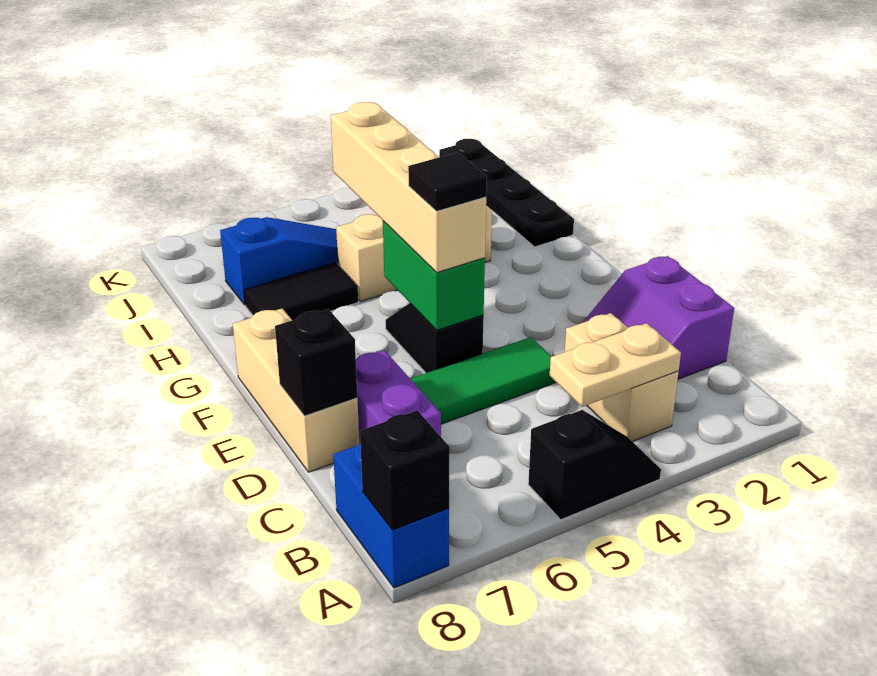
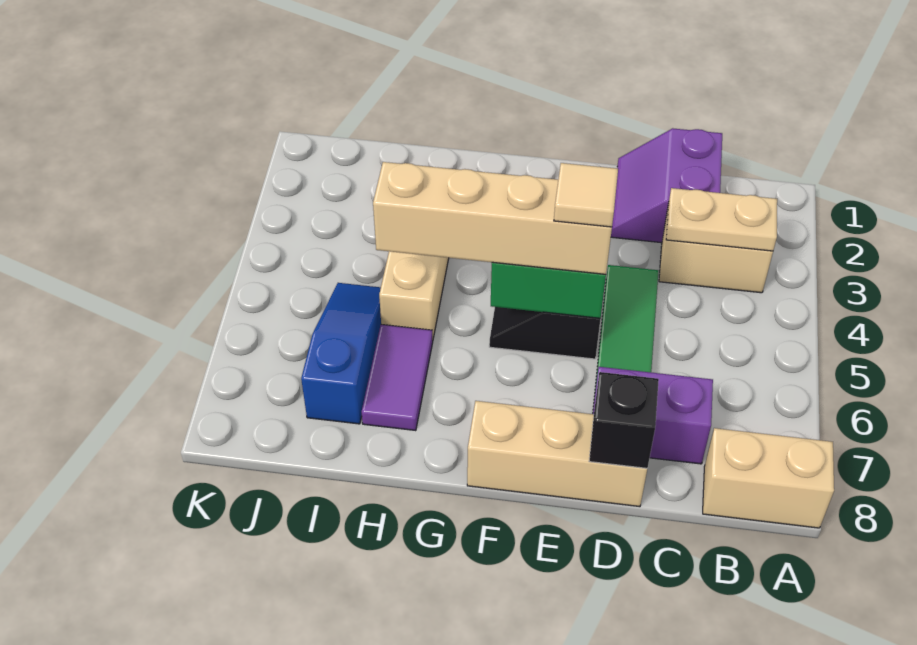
black 1x2 slope [528,410,661,520] -> none
blue 1x2 brick [333,443,449,588] -> tan 1x2 brick [703,428,834,528]
black 1x1 brick [360,410,450,530] -> none
tan 1x2 plate [550,323,681,407] -> tan 1x2 plate turned to [666,188,777,251]
purple 2x2 slope [583,256,734,379] -> purple 2x2 slope turned to [611,128,722,243]
black 1x1 tile [408,152,487,211] -> tan 1x1 tile [554,163,618,227]
black 1x4 plate [439,139,574,247] -> none
black 1x2 tile [244,262,358,320] -> purple 1x2 tile [362,325,433,431]

